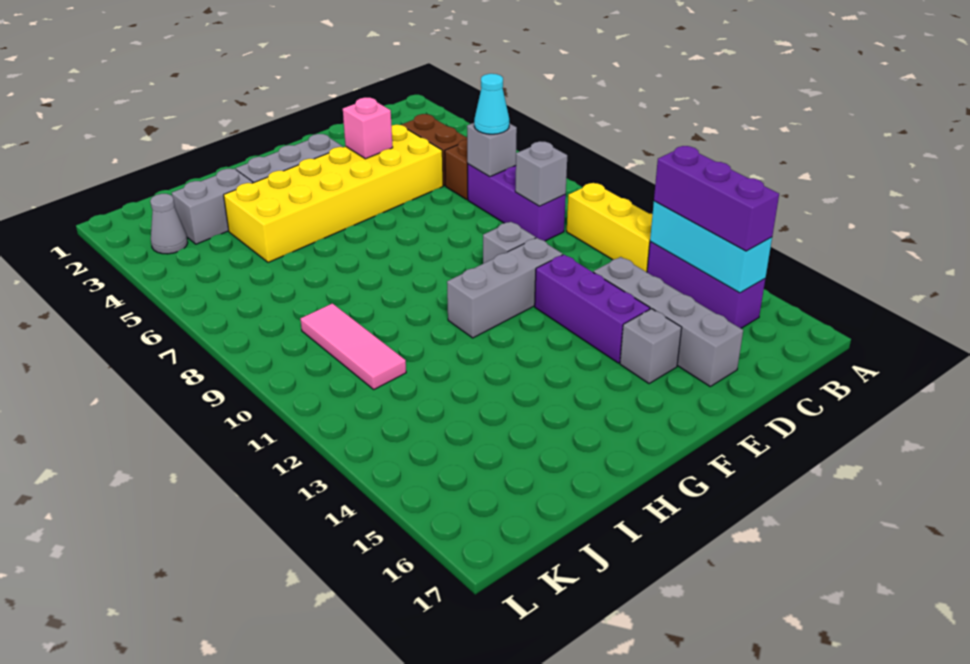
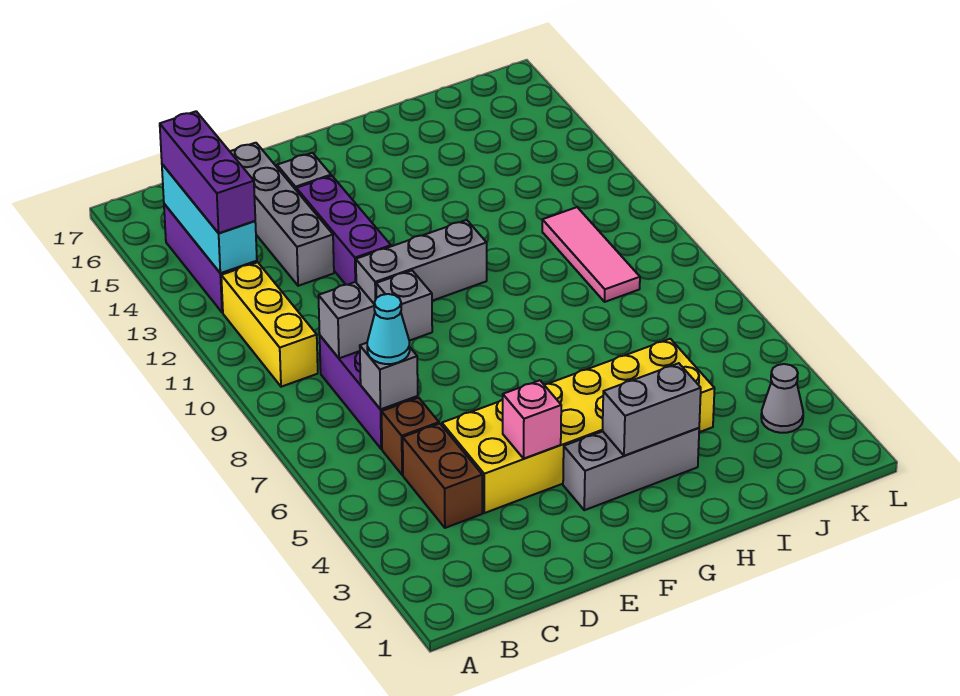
grey 1x2 brick [172,169,253,244] -> grey 1x2 brick moved to [603,363,701,456]

